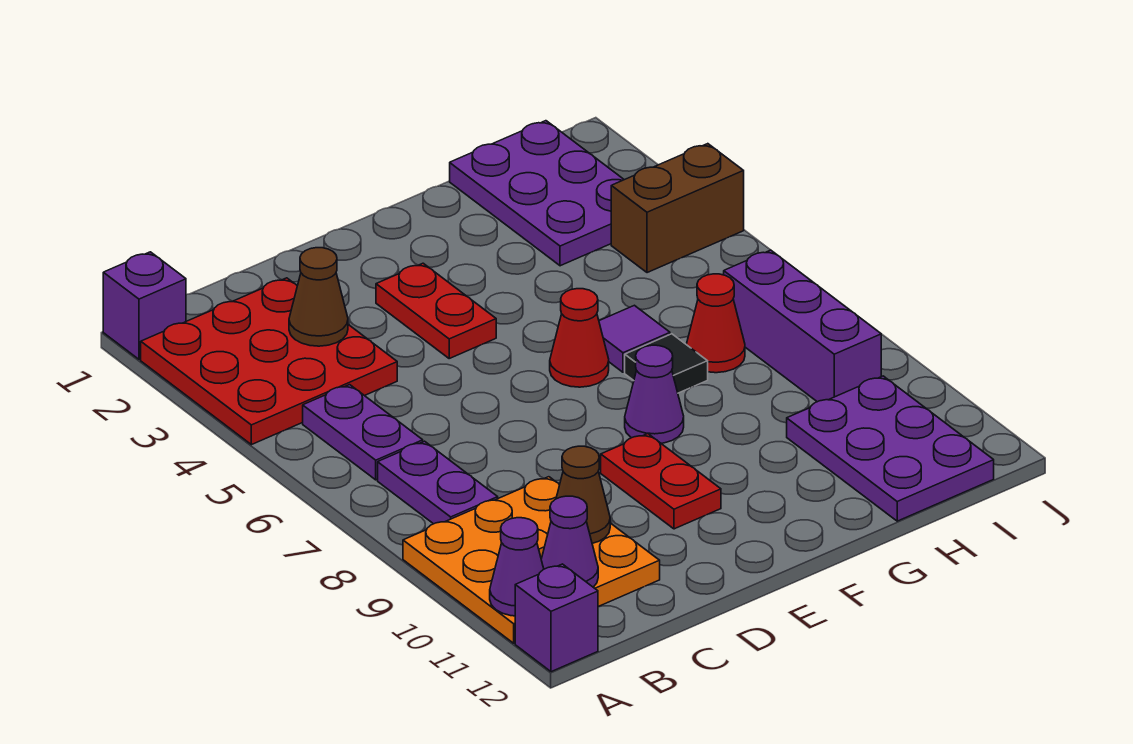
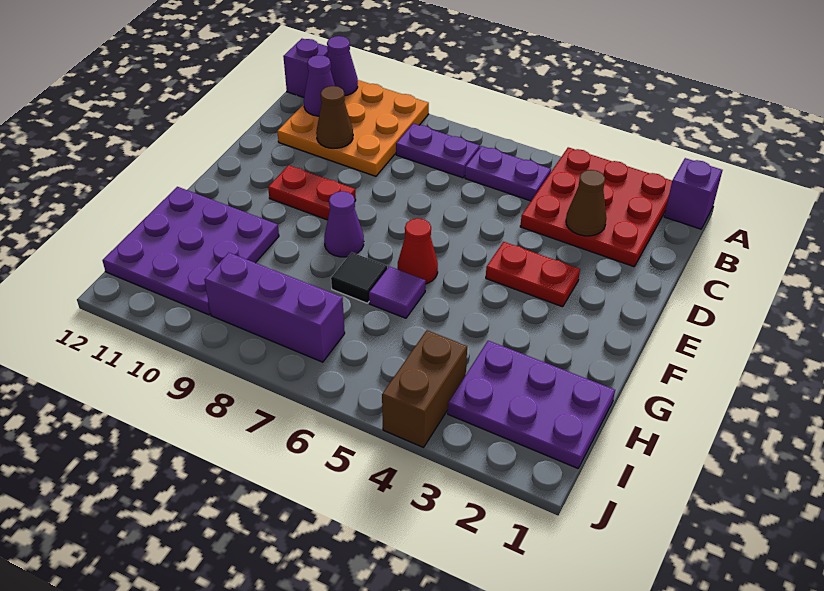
red 1x1 cone [686,274,745,373] -> none
purple 2x3 plate [787,376,994,521] -> purple 3x3 plate [103,187,279,315]

